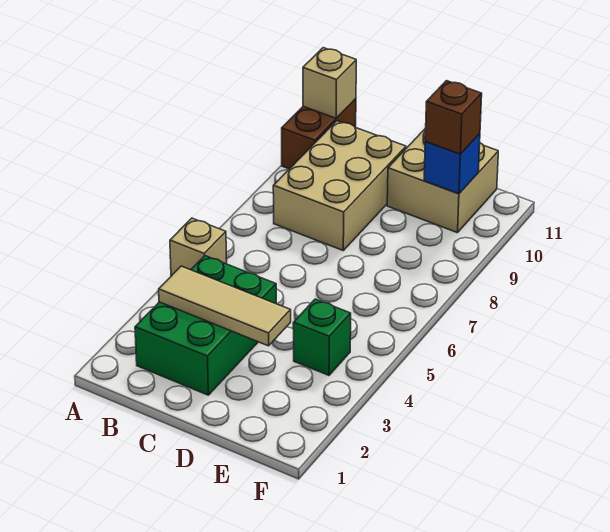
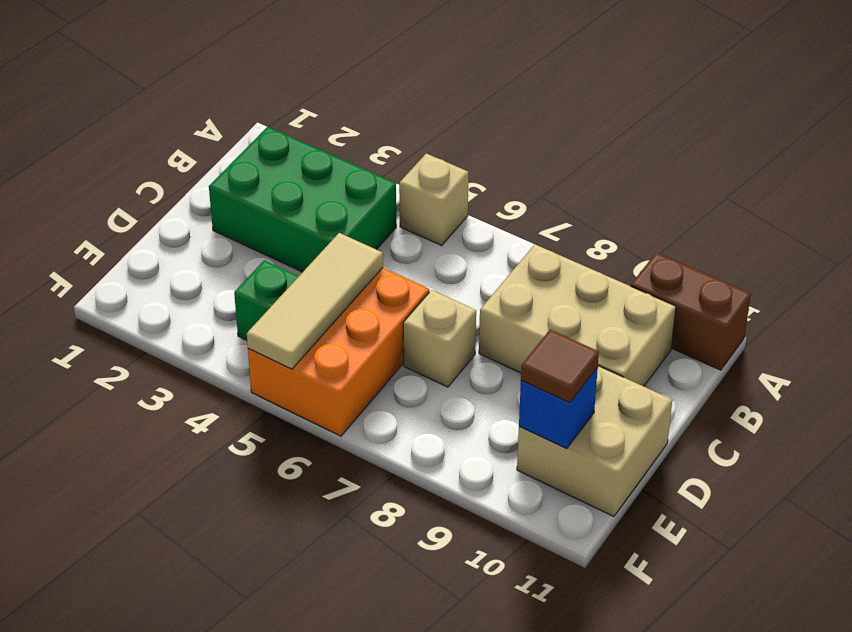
tan 1x1 brick [303,48,356,118] -> tan 1x1 brick moved to [403,290,476,387]
tan 1x3 tile [159,266,291,346] -> tan 1x3 tile moved to [247,233,383,369]
none -> orange 2x3 brick [248,268,429,436]
brown 1x1 brick [425,81,482,154] -> brown 1x1 tile [521,330,599,403]

